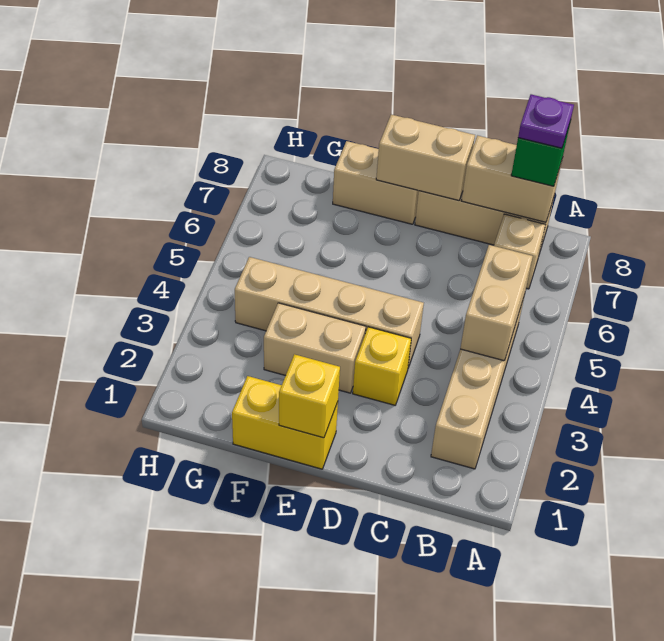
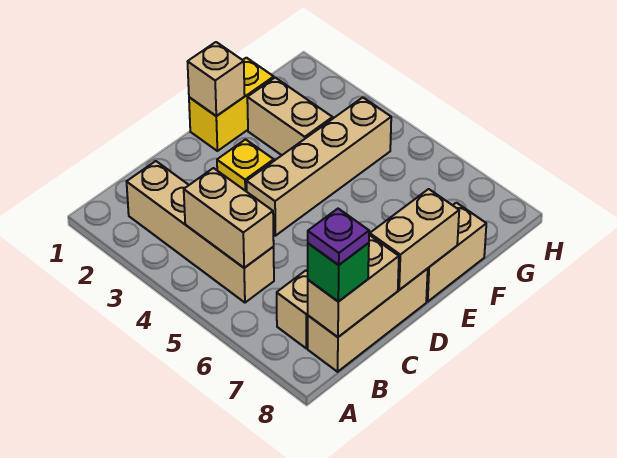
yellow 1x1 brick [279,354,340,438] -> tan 1x1 brick [188,42,245,116]
tan 1x2 brick [264,303,366,393] -> tan 1x2 brick turned to [247,78,333,155]

